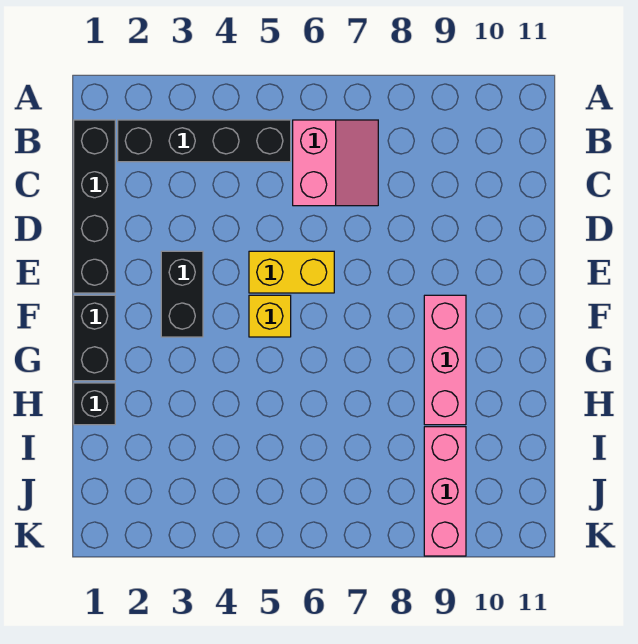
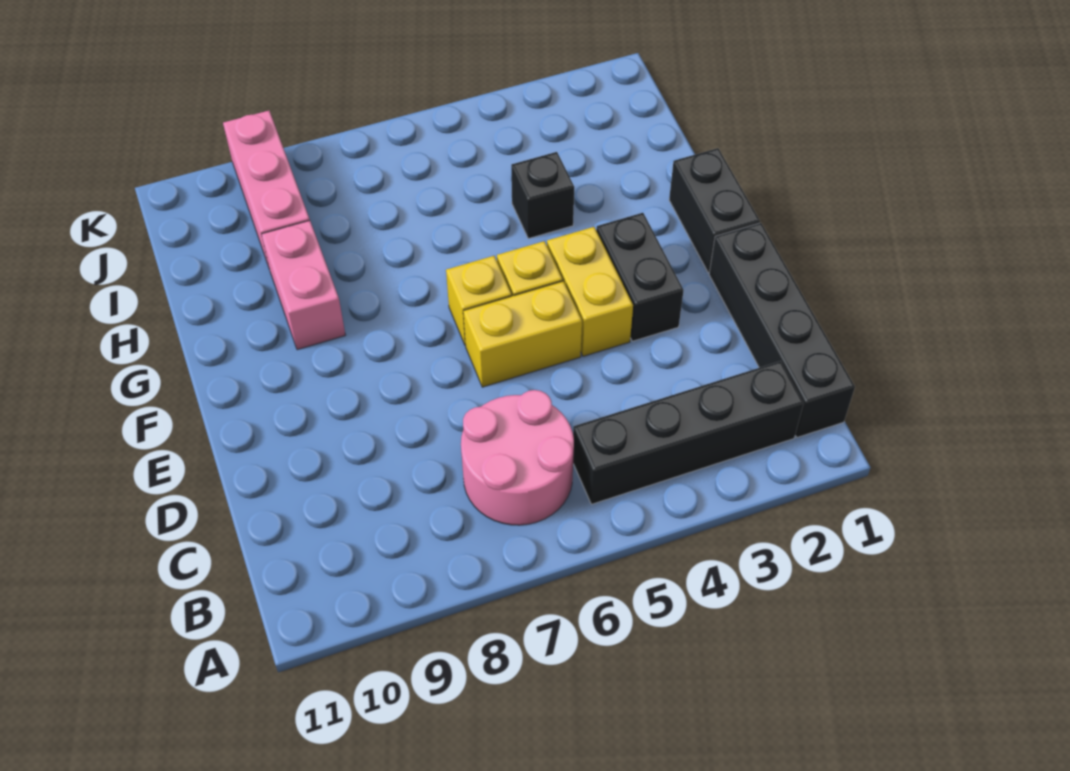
pink 2x2 slope [293,120,378,206] -> pink 2x2 round brick [461,390,574,525]
none -> yellow 1x2 brick [547,227,633,356]
none -> yellow 1x1 brick [446,256,512,345]
pink 1x3 brick [424,295,466,425] -> pink 1x2 brick [261,221,345,350]
black 1x1 brick [74,383,115,425] -> black 1x1 brick moved to [511,152,574,239]

